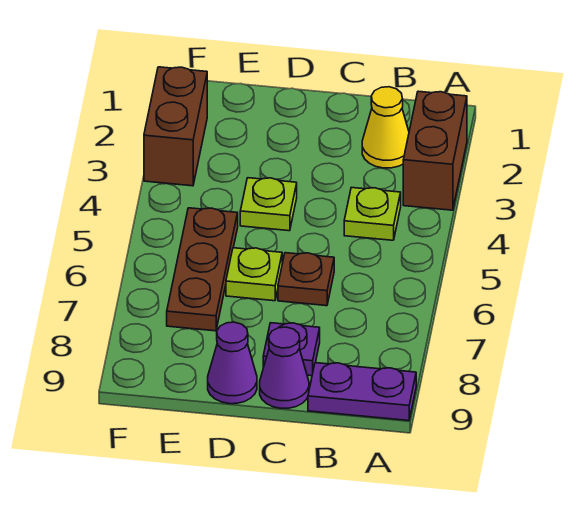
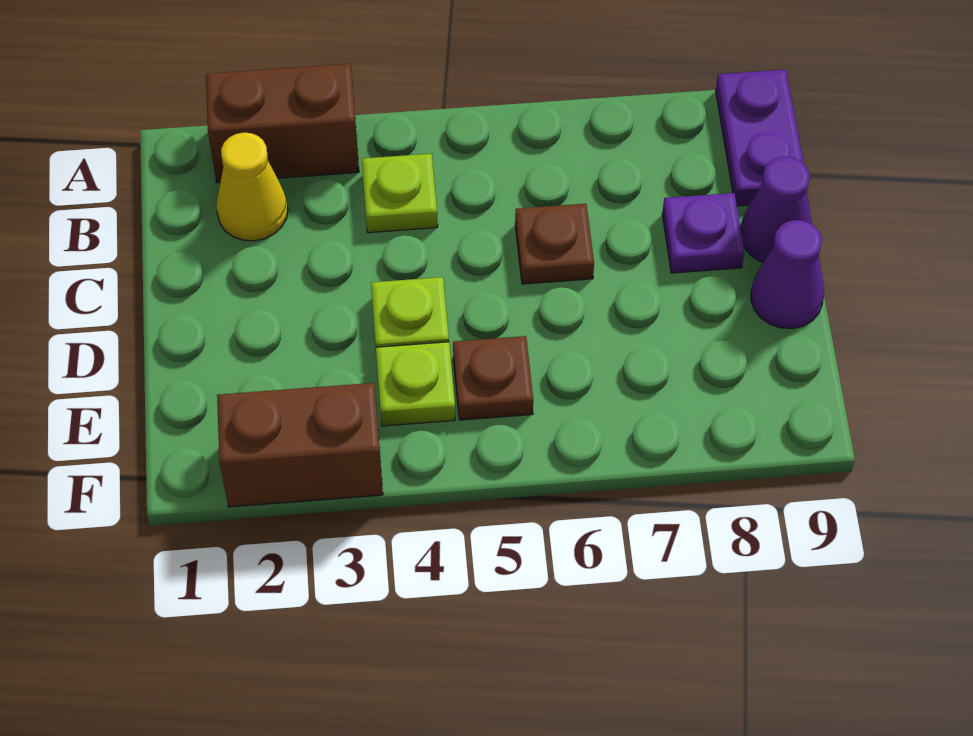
lime 1x1 plate [226,248,282,301] -> lime 1x1 plate moved to [376,342,455,426]
brown 1x3 plate [167,208,238,331] -> brown 1x1 plate [453,336,533,420]

